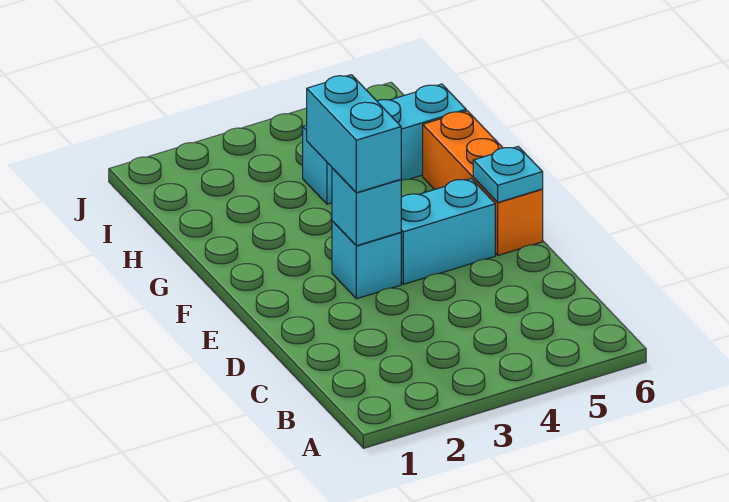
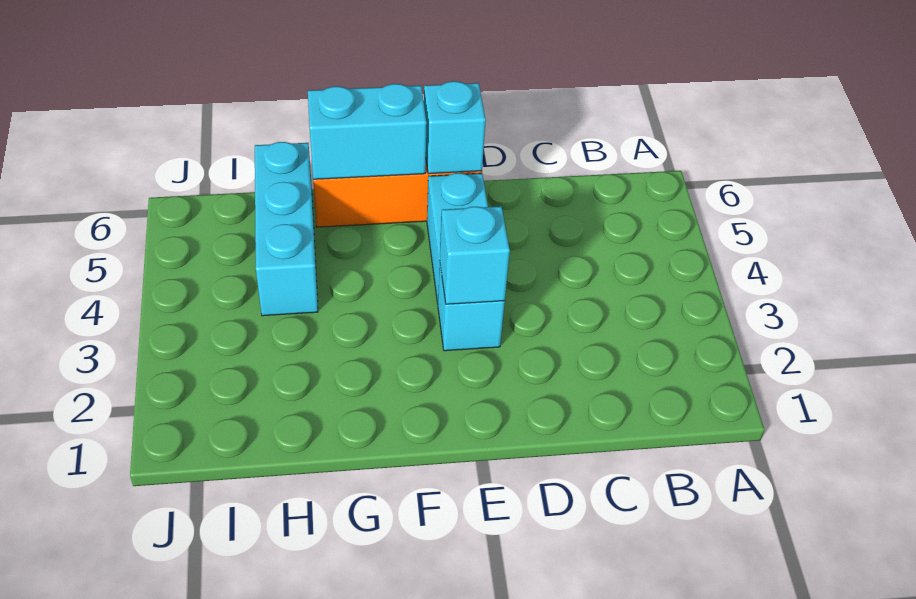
cyan 1x2 brick [307,75,401,193] -> cyan 1x2 brick moved to [308,84,427,179]
cyan 1x1 plate [473,147,543,202] -> cyan 1x1 brick [424,81,486,174]

